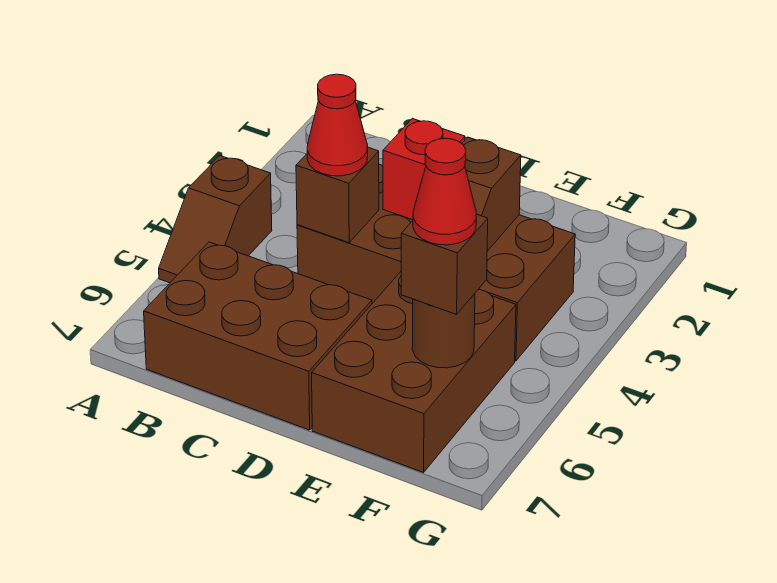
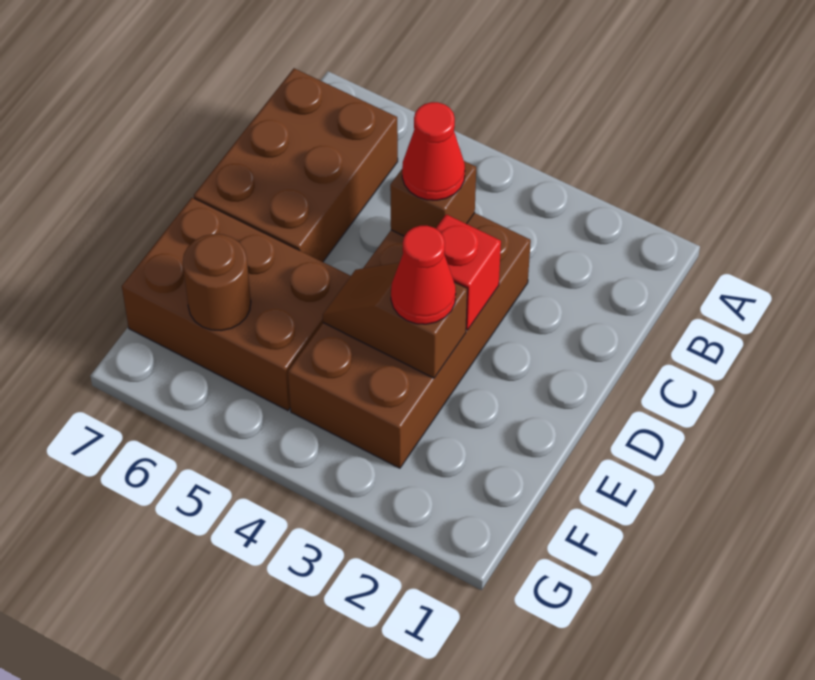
brown 1x2 slope [159,156,272,283] -> none
brown 1x1 brick [401,214,488,314] -> none
red 1x1 cone [413,138,476,245] -> red 1x1 cone moved to [391,226,456,324]

